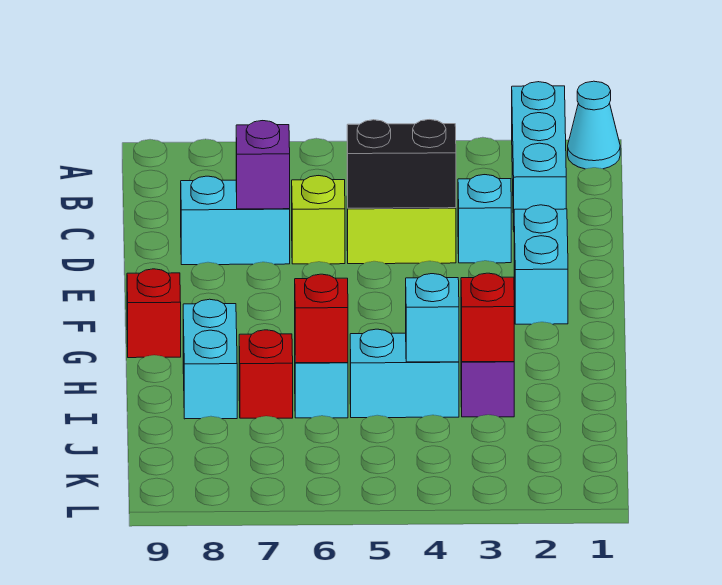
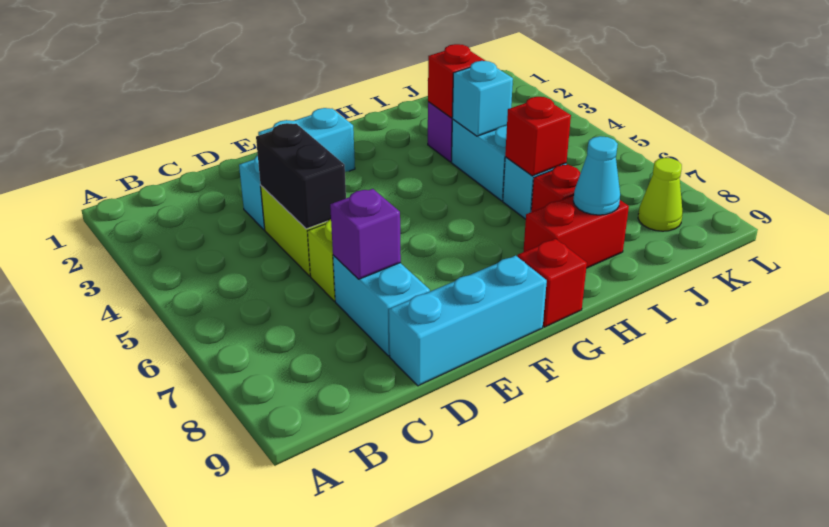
cyan 1x1 cone [568,81,620,169] -> cyan 1x1 cone moved to [573,136,620,215]
cyan 1x3 brick [512,82,566,230] -> cyan 1x3 brick moved to [389,256,547,386]
cyan 1x2 brick [183,299,237,419] -> red 1x2 brick [523,195,629,268]
none -> lime 1x1 cone [638,158,683,231]

